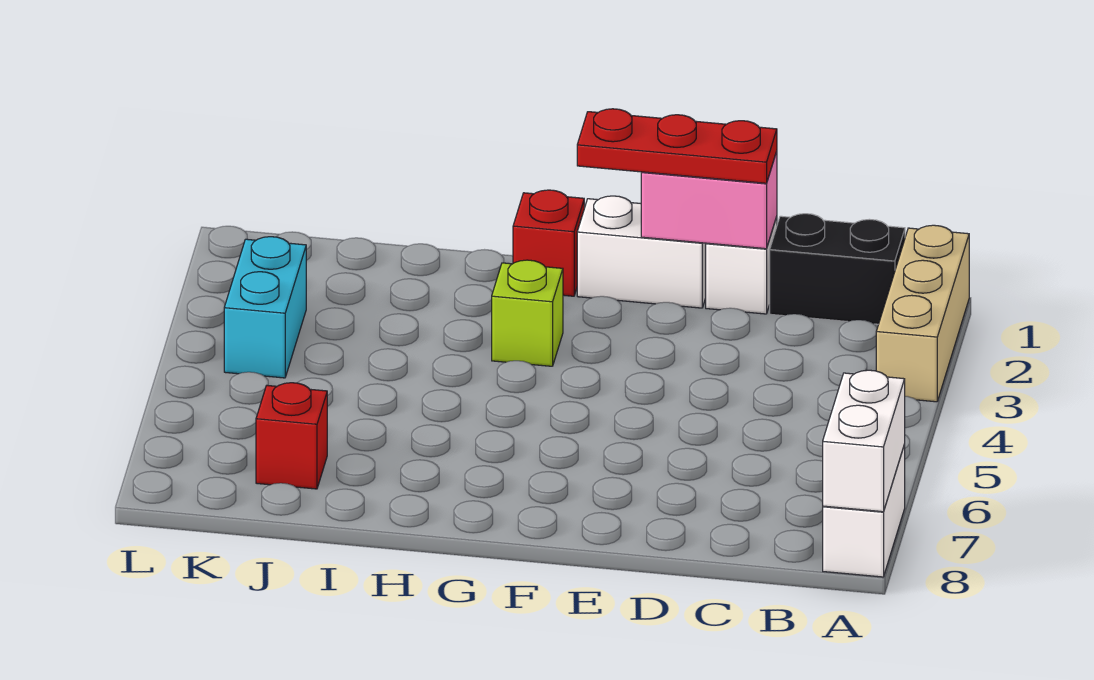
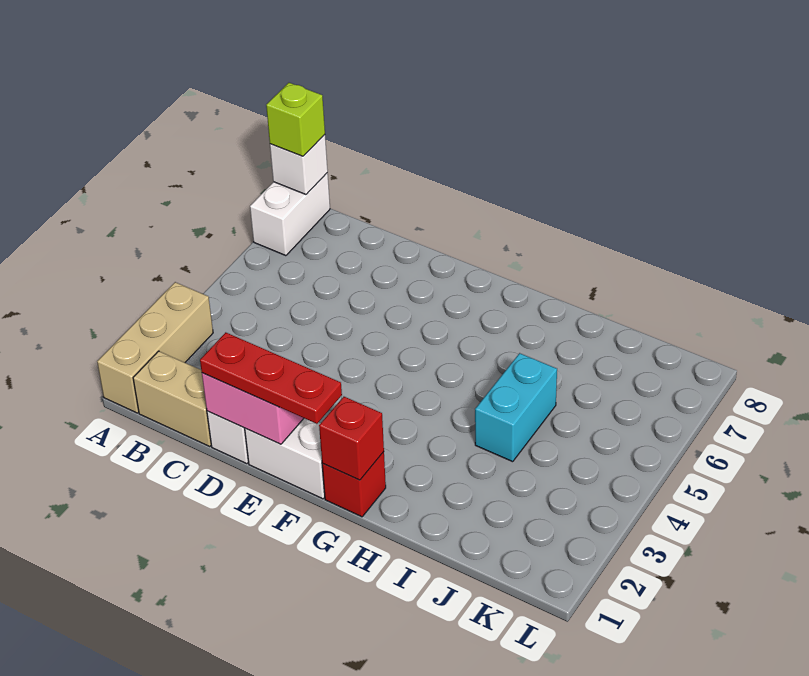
white 1x2 brick [823,370,905,512] -> white 1x1 brick [270,135,328,194]
black 1x2 brick [770,214,905,324] -> tan 1x2 brick [133,351,211,447]
lime 1x1 brick [492,260,563,366] -> lime 1x1 brick moved to [266,83,325,156]
red 1x1 brick [256,383,327,489] -> red 1x1 brick moved to [319,397,384,480]
cyan 1x2 brick [224,237,306,378] -> cyan 1x2 brick moved to [475,353,557,462]

